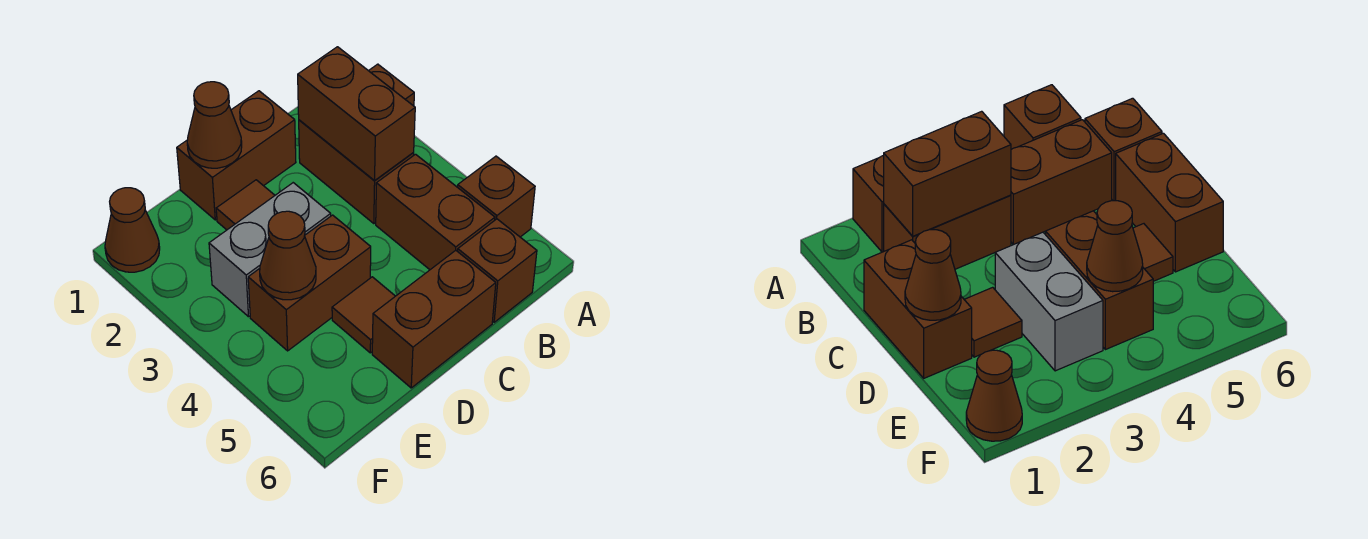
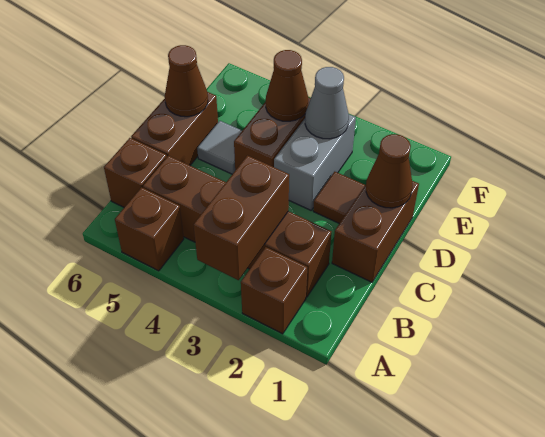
brown 1x2 brick [298,47,415,180] -> brown 1x2 brick turned to [194,156,289,280]
brown 1x1 tile [332,277,395,353] -> grey 1x1 tile [197,121,242,174]
none -> grey 1x1 cone [305,67,349,139]
brown 1x1 cone [105,188,160,272] -> brown 1x1 cone moved to [165,45,208,117]

